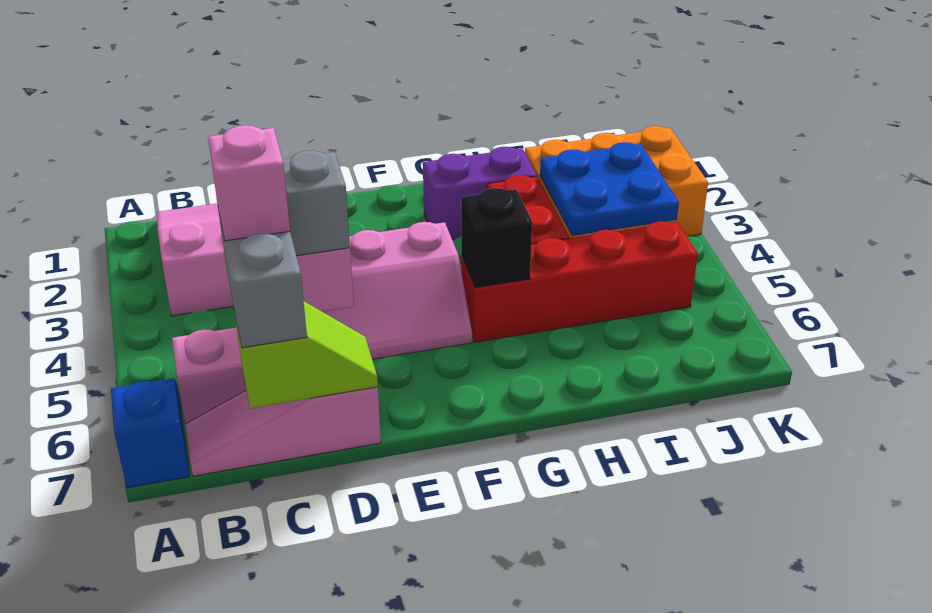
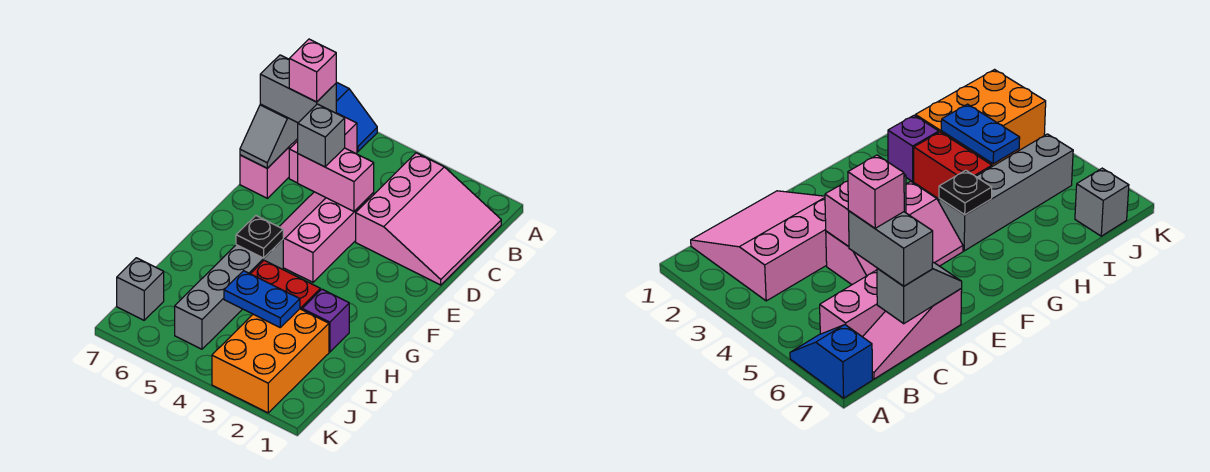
lime 1x2 slope [234,301,378,408] -> grey 1x2 slope [240,104,298,168]
purple 1x2 brick [423,147,537,239] -> purple 1x1 brick [302,289,349,352]
red 1x4 brick [461,222,698,342] -> grey 1x4 brick [175,240,283,349]
black 1x1 brick [461,188,532,288] -> black 1x1 plate [236,216,283,258]
blue 2x2 plate [540,142,679,236] -> blue 1x2 plate [224,271,300,327]
none -> grey 1x1 brick [117,258,164,320]

